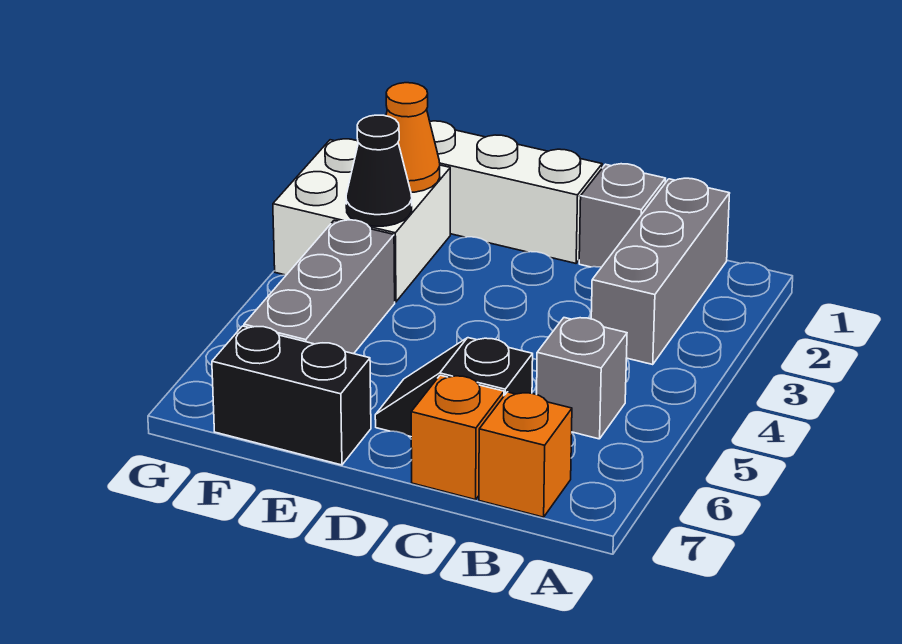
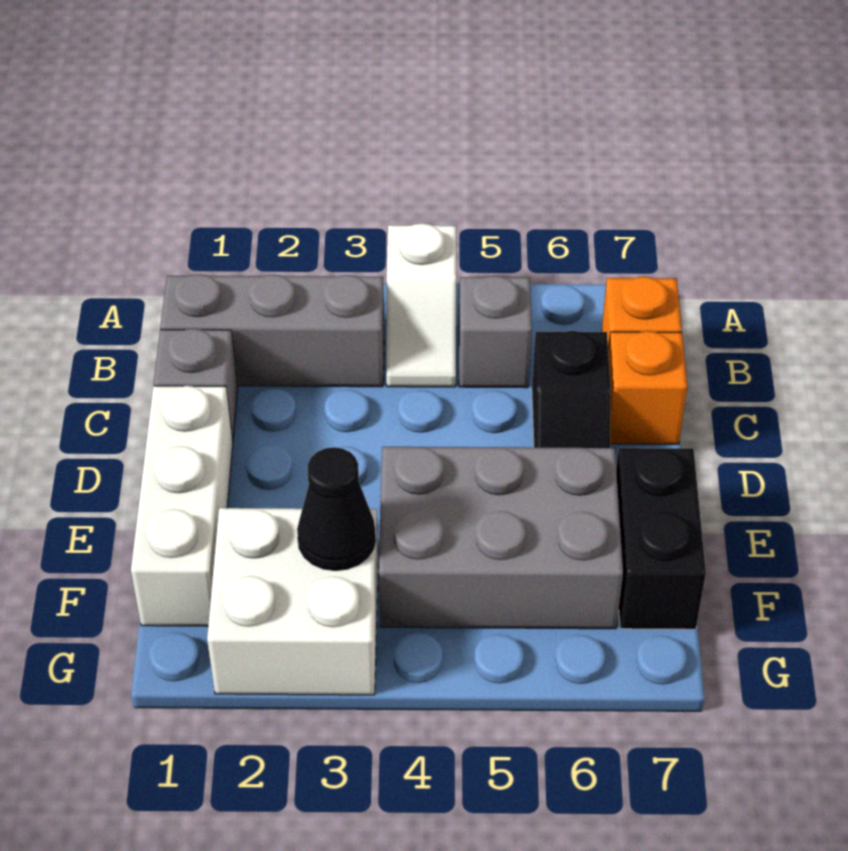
none -> white 1x2 slope [386,223,456,387]
orange 1x1 cone [386,83,440,192] -> none
grey 1x3 brick [244,220,395,354] -> grey 2x3 brick [379,447,623,629]

